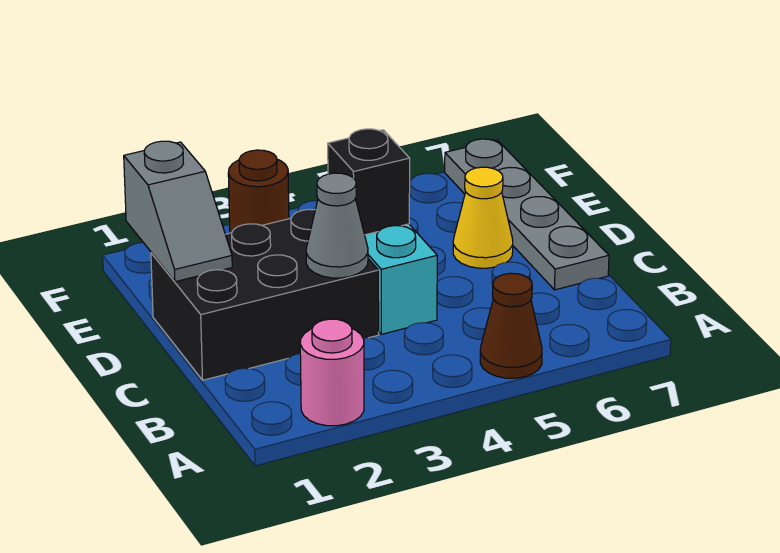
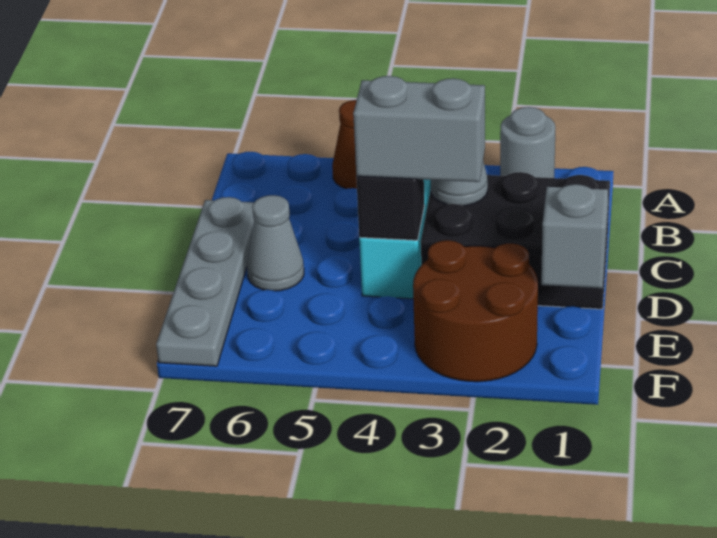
pink 1x1 round brick [300,319,364,426] -> grey 1x1 round brick [500,107,555,178]
none -> grey 1x2 brick [353,76,485,182]
yellow 1x1 cone [453,167,513,268] -> grey 1x1 cone [247,195,304,291]
brown 1x1 round brick [228,150,289,233] -> brown 2x2 round brick [413,240,538,382]

